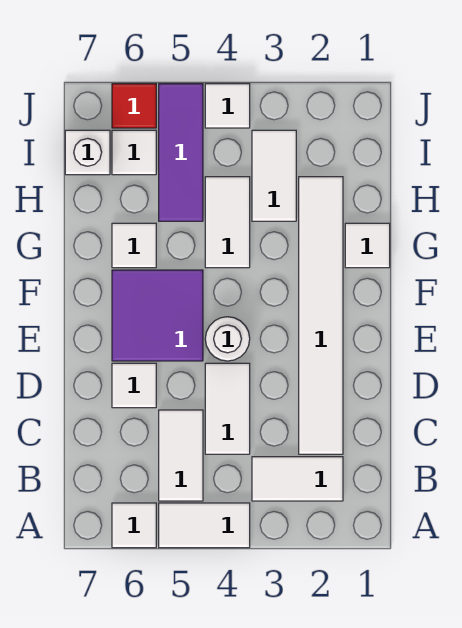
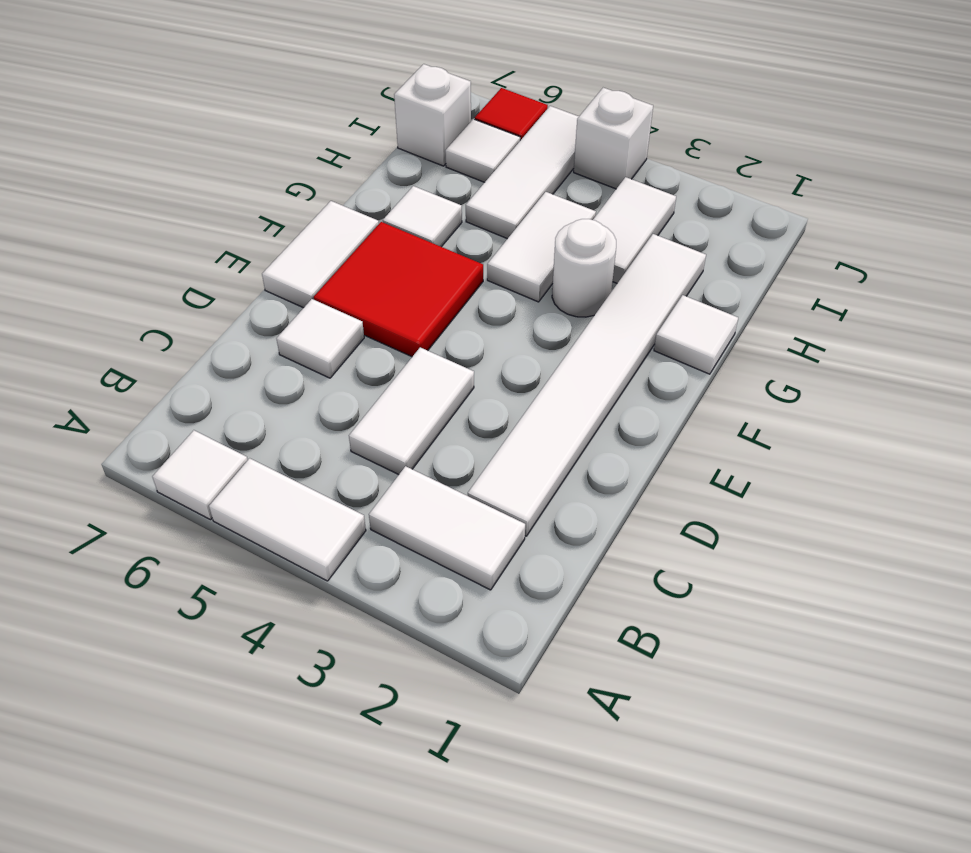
white 1x2 tile [159,410,203,501] -> white 1x2 tile moved to [262,201,379,308]
white 1x1 round brick [205,317,250,361] -> white 1x1 round brick moved to [552,219,616,317]
purple 2x2 tile [112,270,203,361] -> red 2x2 tile [314,222,483,357]
purple 1x3 tile [159,84,203,221] -> white 1x3 tile [466,106,579,239]
white 1x1 tile [205,84,250,128] -> white 1x1 brick [574,88,653,189]

